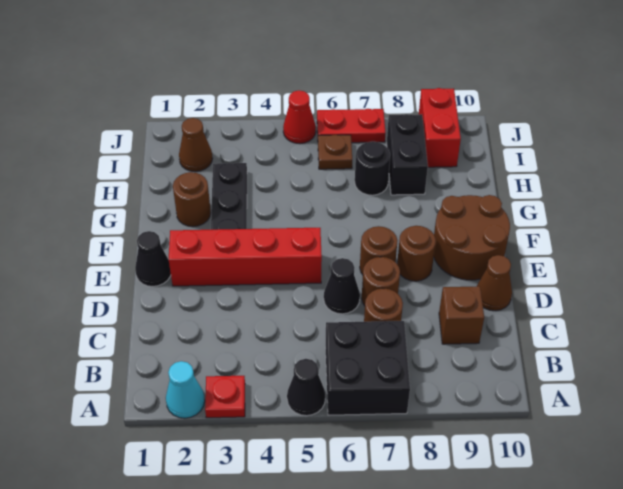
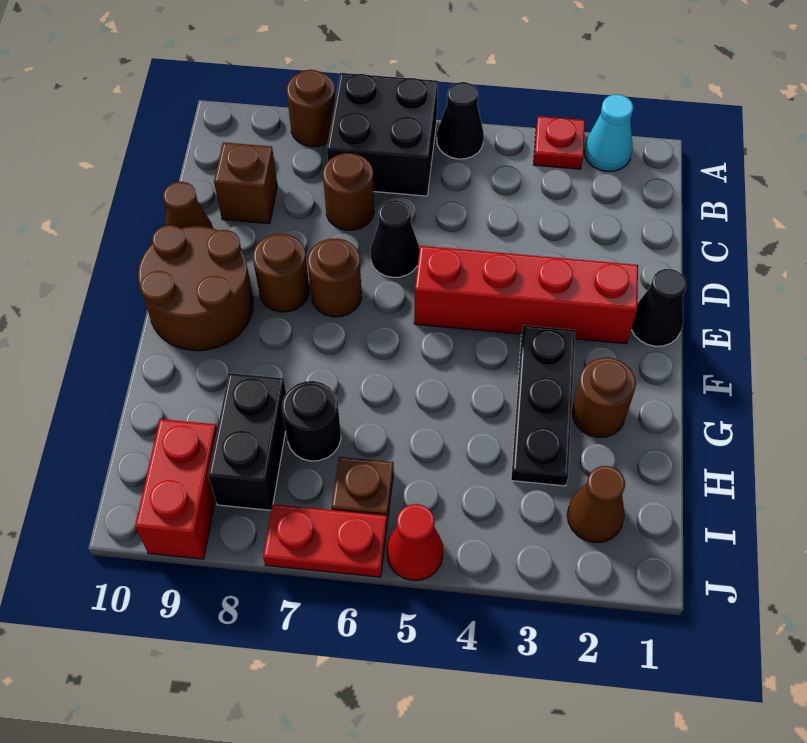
brown 1x1 round brick [362,257,400,306] -> brown 1x1 round brick moved to [287,70,335,147]

